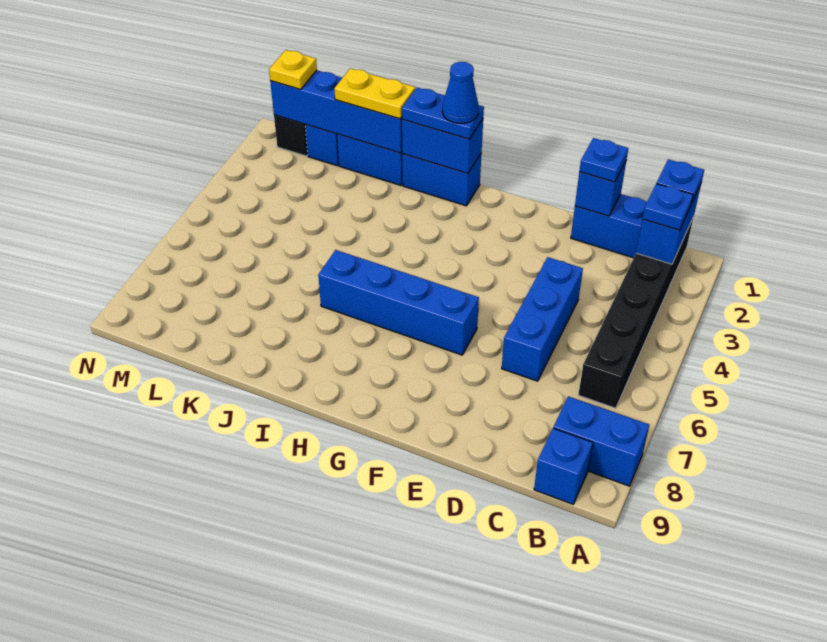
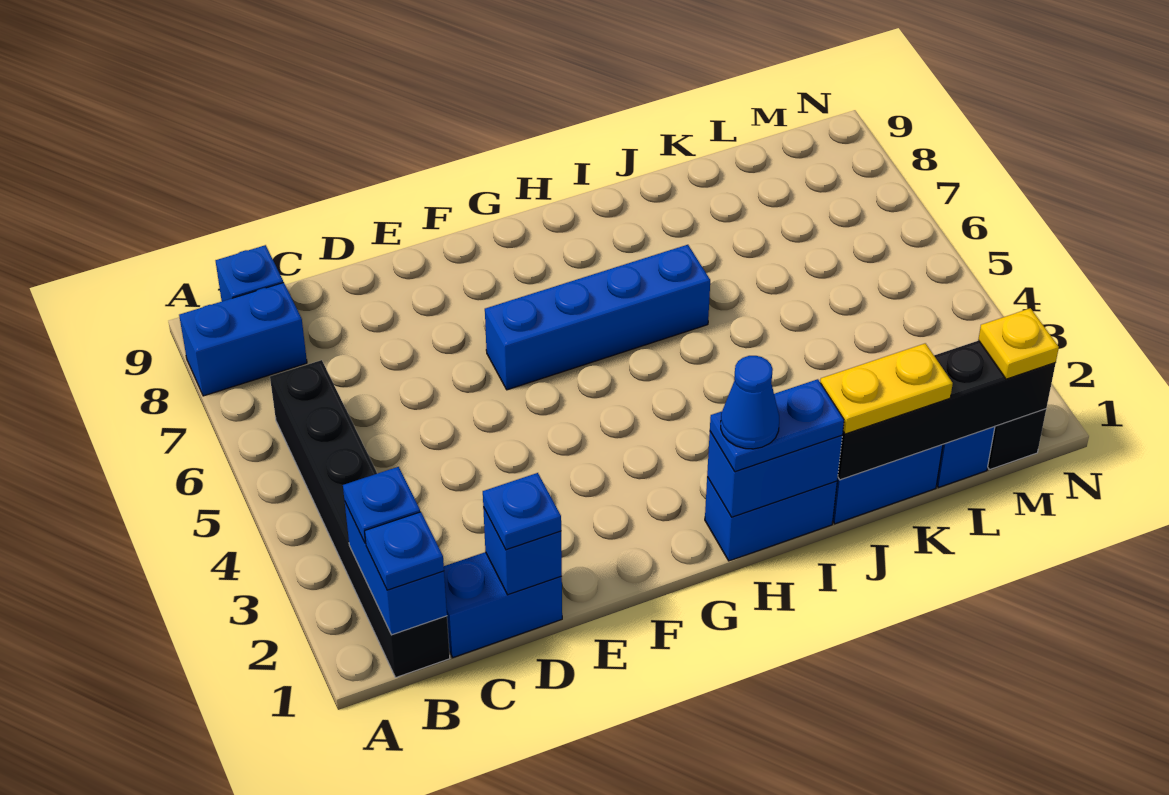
blue 1x3 brick [502,257,583,381] -> none
blue 1x4 brick [270,70,402,153] -> black 1x4 brick [838,341,1056,480]

